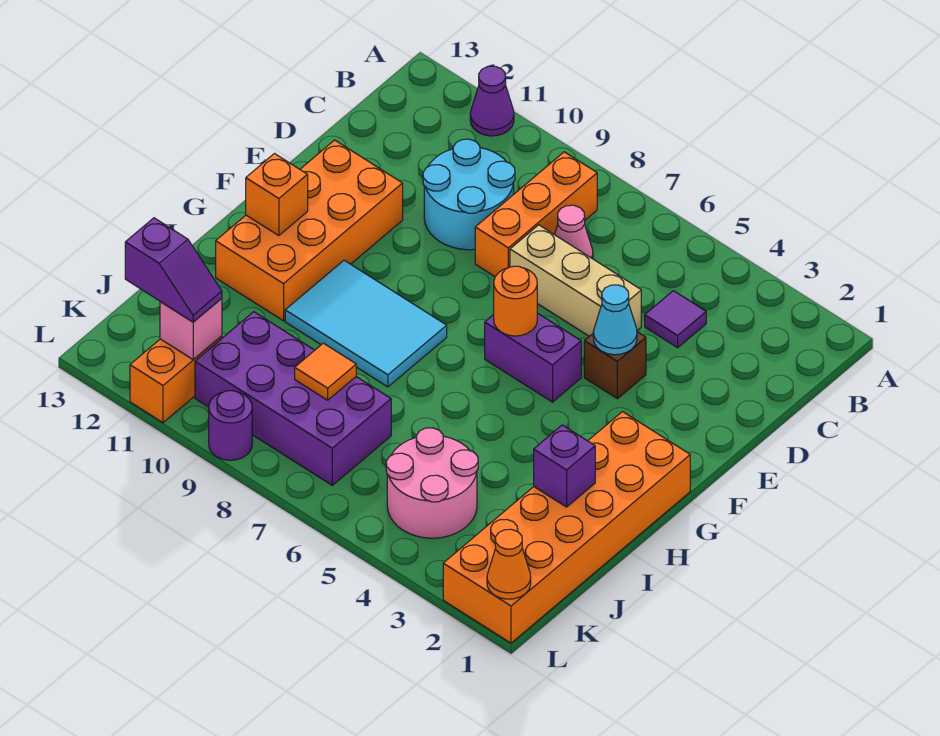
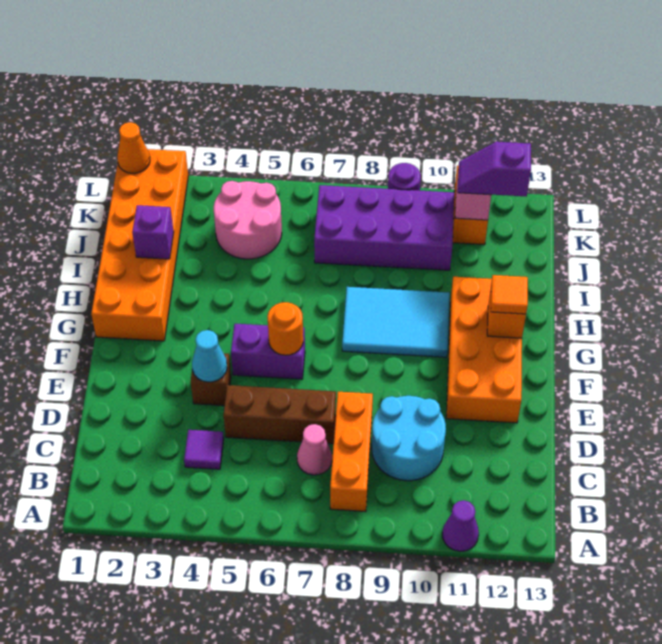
tan 1x3 brick [510,225,641,336] -> brown 1x3 brick [223,385,336,444]
orange 1x1 tile [295,343,356,400] -> orange 1x1 tile moved to [491,275,528,314]

